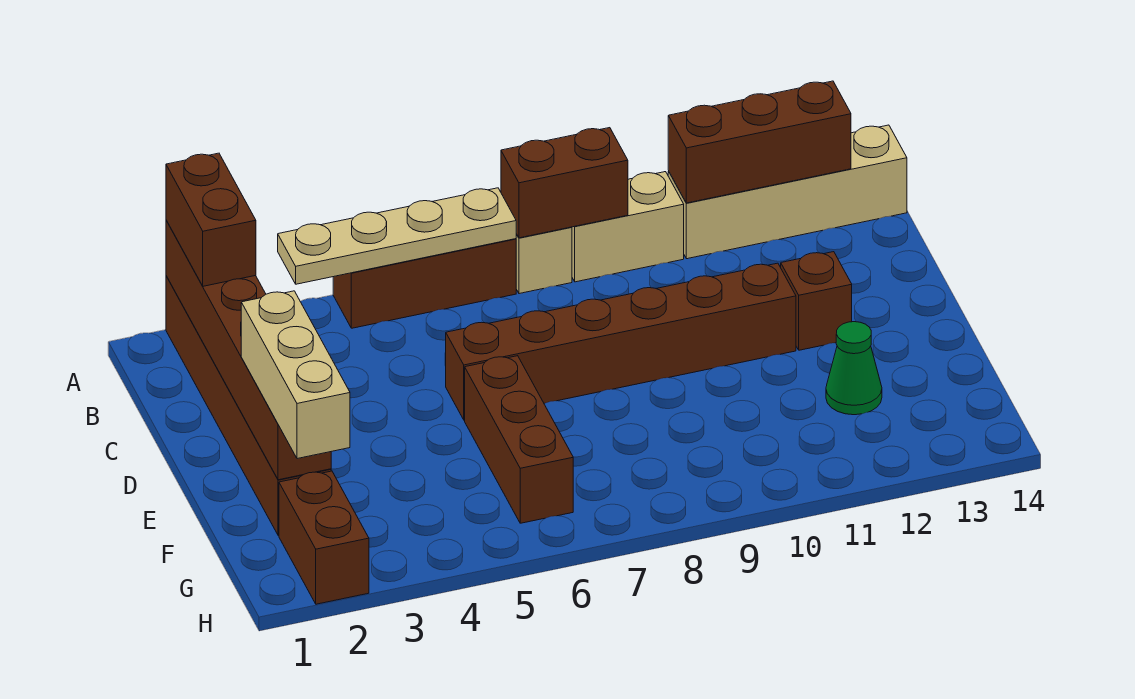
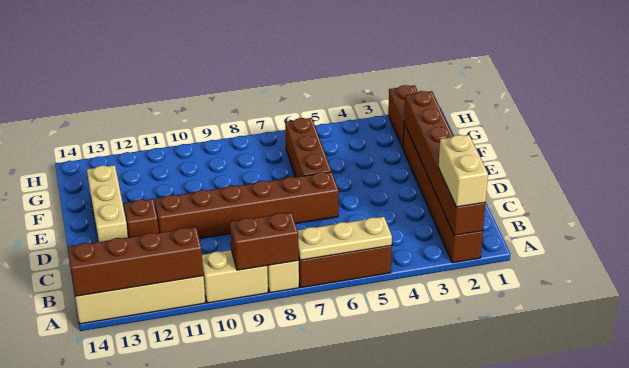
brown 1x2 brick [166,153,256,286] -> tan 1x2 brick [439,135,488,207]
tan 1x4 plate [278,188,516,284] -> tan 1x3 plate [298,217,392,260]
brown 1x3 brick [668,81,851,203] -> brown 1x4 brick [67,227,203,296]
tan 1x3 brick [241,291,350,459] -> tan 1x3 brick moved to [87,165,128,242]
green 1x1 cone [826,322,882,415] -> none

